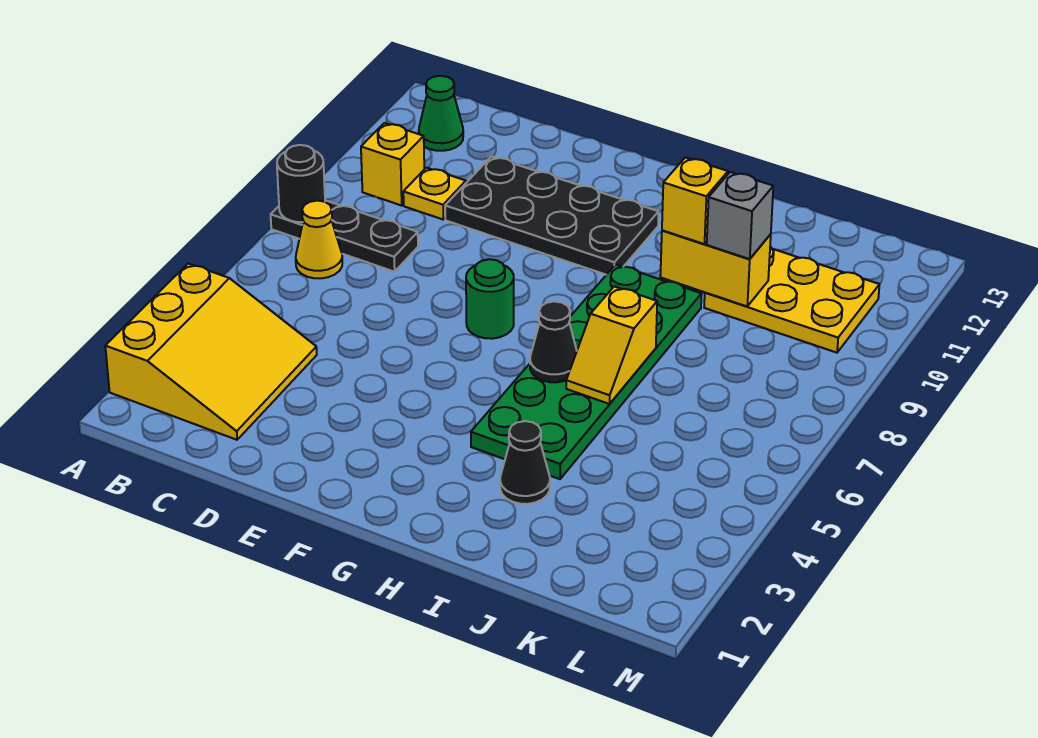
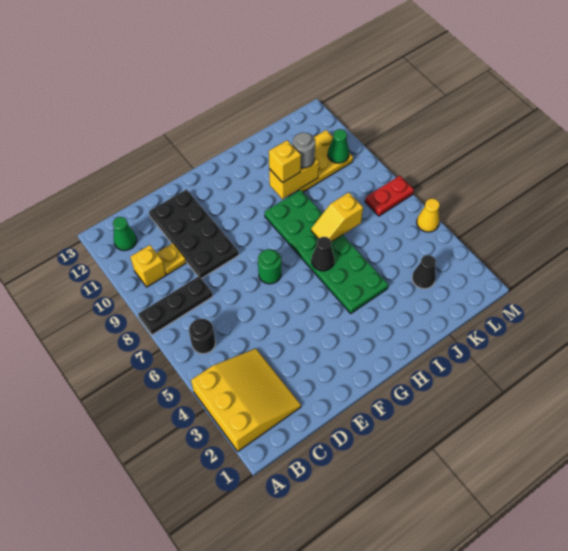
black 1x1 round brick [277,145,325,222] -> black 1x1 round brick moved to [189,319,216,354]
yellow 1x1 cone [296,201,342,278] -> yellow 1x1 cone moved to [417,198,440,232]
black 2x4 plate [445,156,659,275] -> black 2x4 plate turned to [149,189,239,278]
black 1x1 cone [500,421,550,504] -> black 1x1 cone moved to [412,255,436,289]
yellow 1x2 slope [566,287,657,404] -> yellow 1x2 slope turned to [311,192,363,242]
grey 1x1 brick [707,172,773,259] -> grey 1x1 round brick [293,133,315,168]
none -> red 1x2 plate [365,176,414,216]
none -> green 1x1 cone [328,129,349,163]

